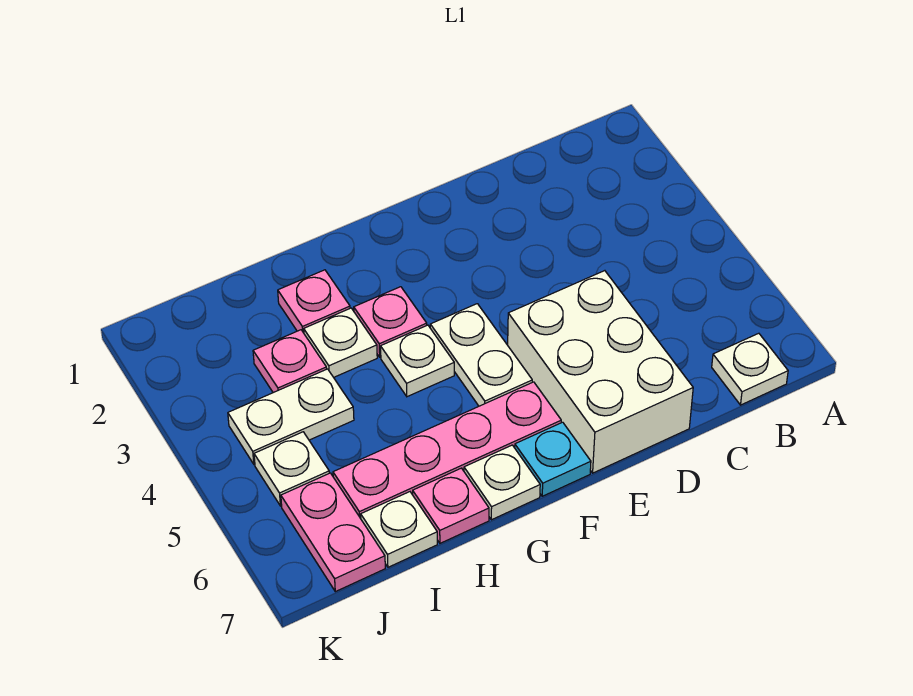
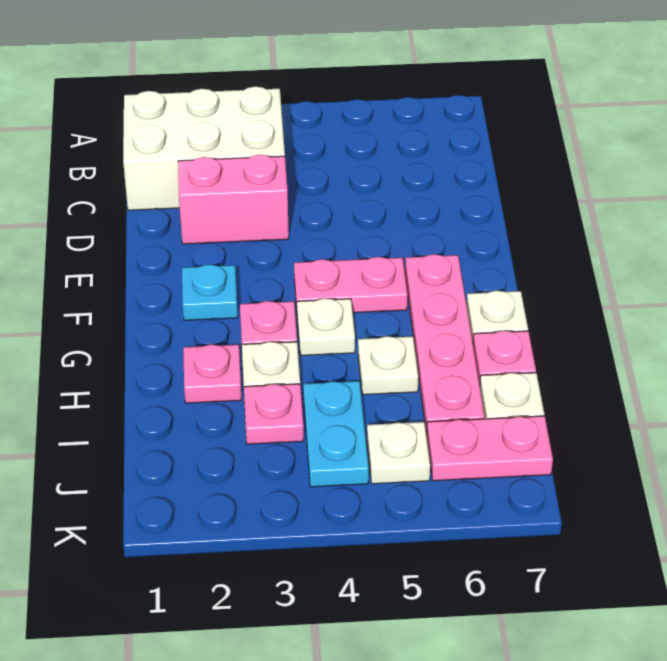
white 1x1 plate [712,333,788,405] -> white 1x1 plate moved to [358,336,419,395]
none -> pink 1x2 brick [178,155,289,244]
white 2x3 brick [508,271,693,473] -> white 2x3 brick moved to [123,87,285,210]
white 1x2 plate [430,304,532,406] -> pink 1x2 plate [294,257,408,313]
cyan 1x1 plate [515,422,591,496] -> cyan 1x1 plate moved to [182,264,238,320]
white 1x2 plate [228,369,354,464] -> cyan 1x2 plate [303,381,369,487]

